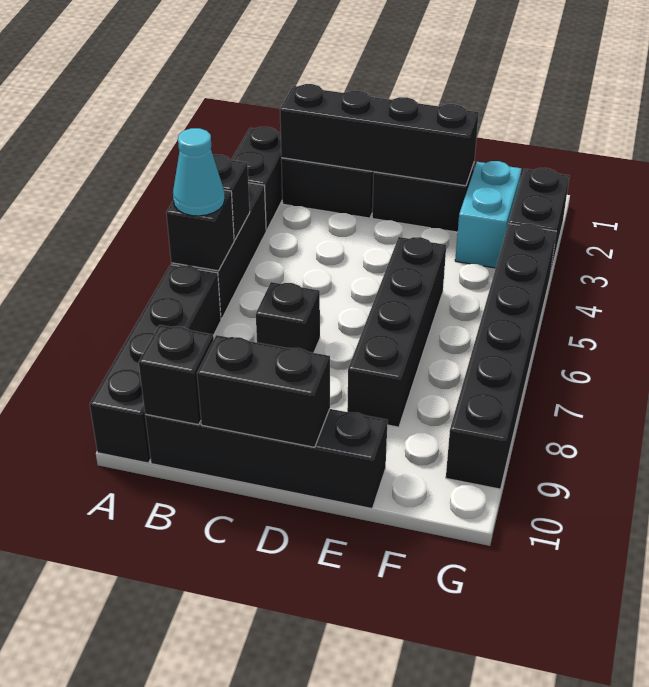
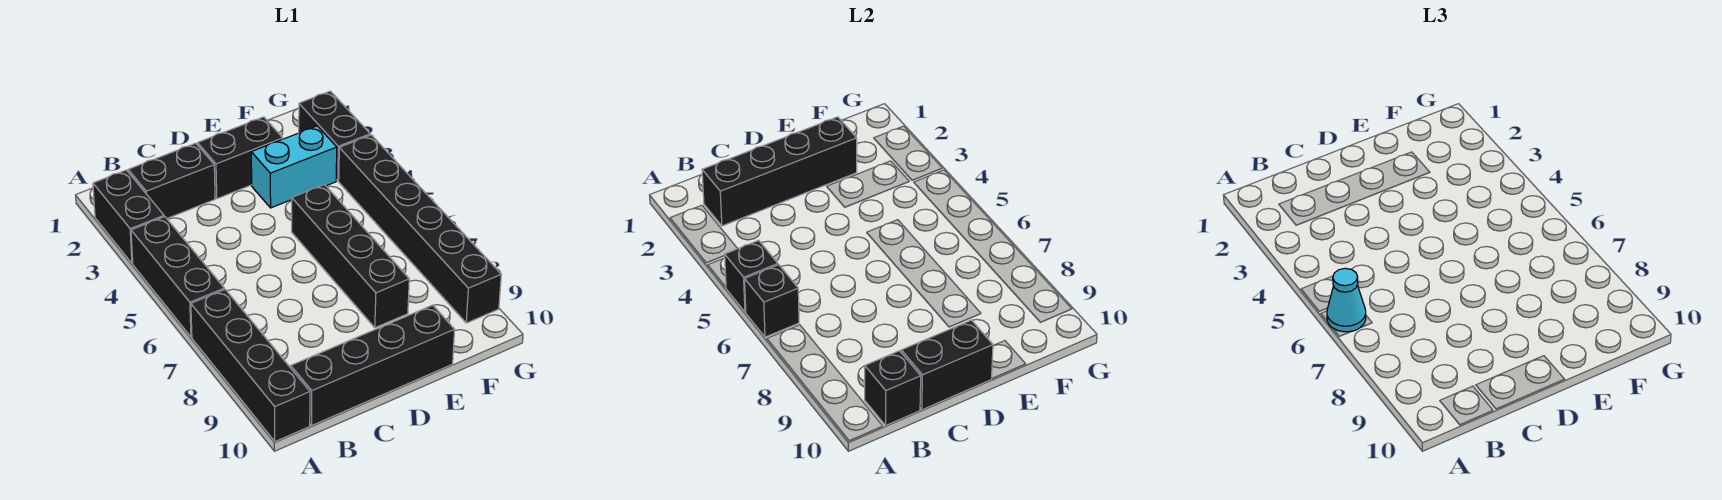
black 1x1 brick [256,282,320,353] -> none
cyan 1x2 brick [455,161,522,268] -> cyan 1x2 brick turned to [251,126,337,208]

